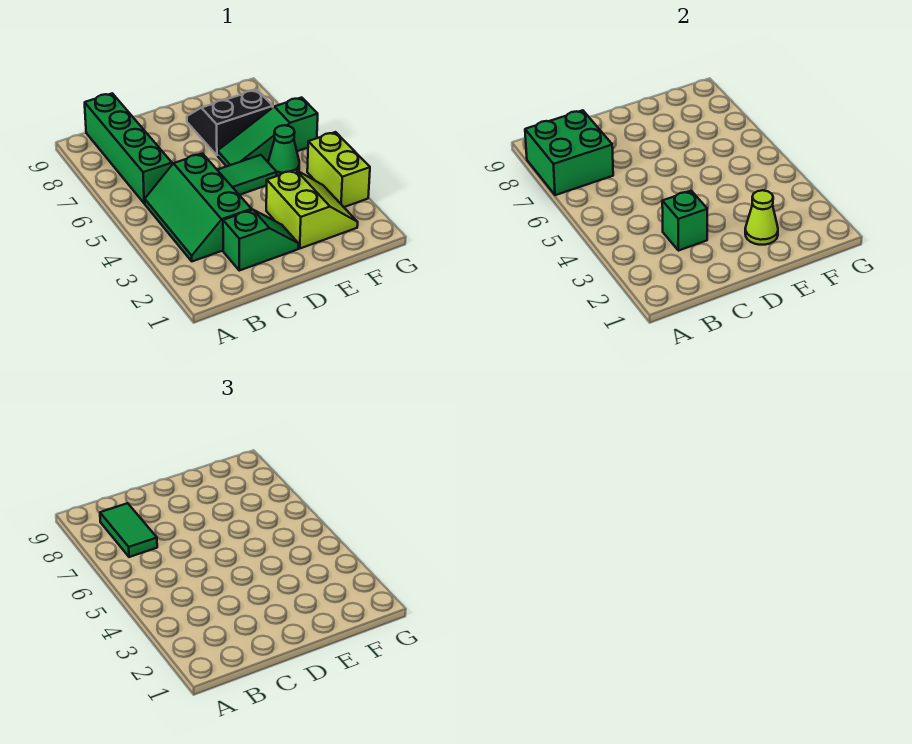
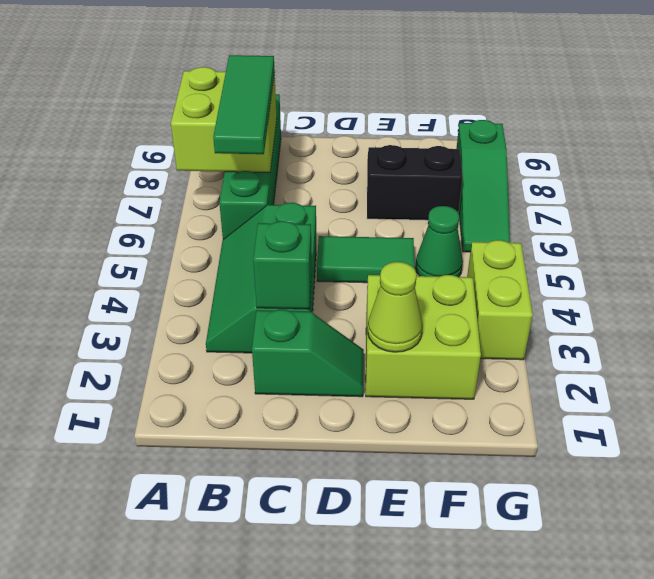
green 2x2 brick [525,110,613,195] -> lime 2x2 brick [171,67,277,173]
green 1x2 tile [100,503,157,557] -> green 1x3 tile [213,55,275,154]
lime 2x2 slope [266,170,358,248] -> lime 2x2 brick [366,275,481,399]
green 1x3 slope [218,98,318,166] -> green 1x3 slope turned to [456,120,510,252]

